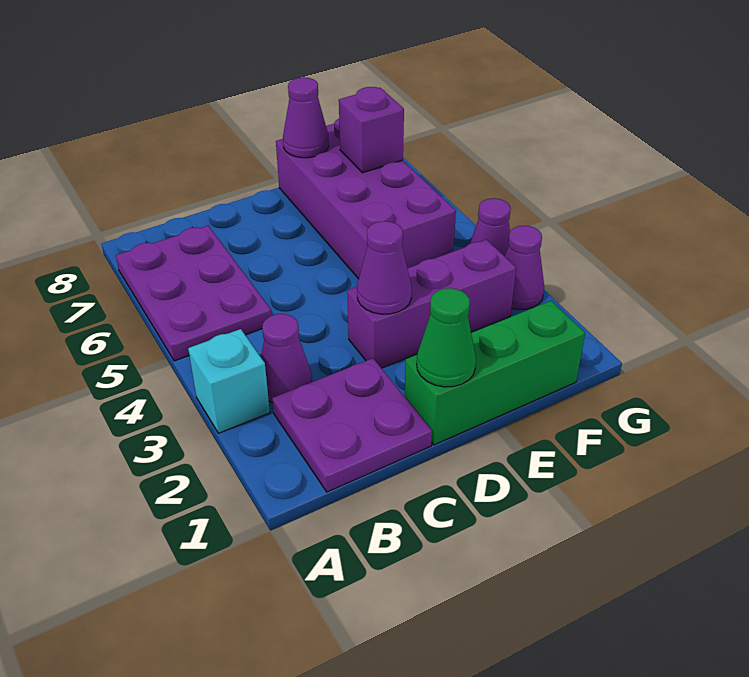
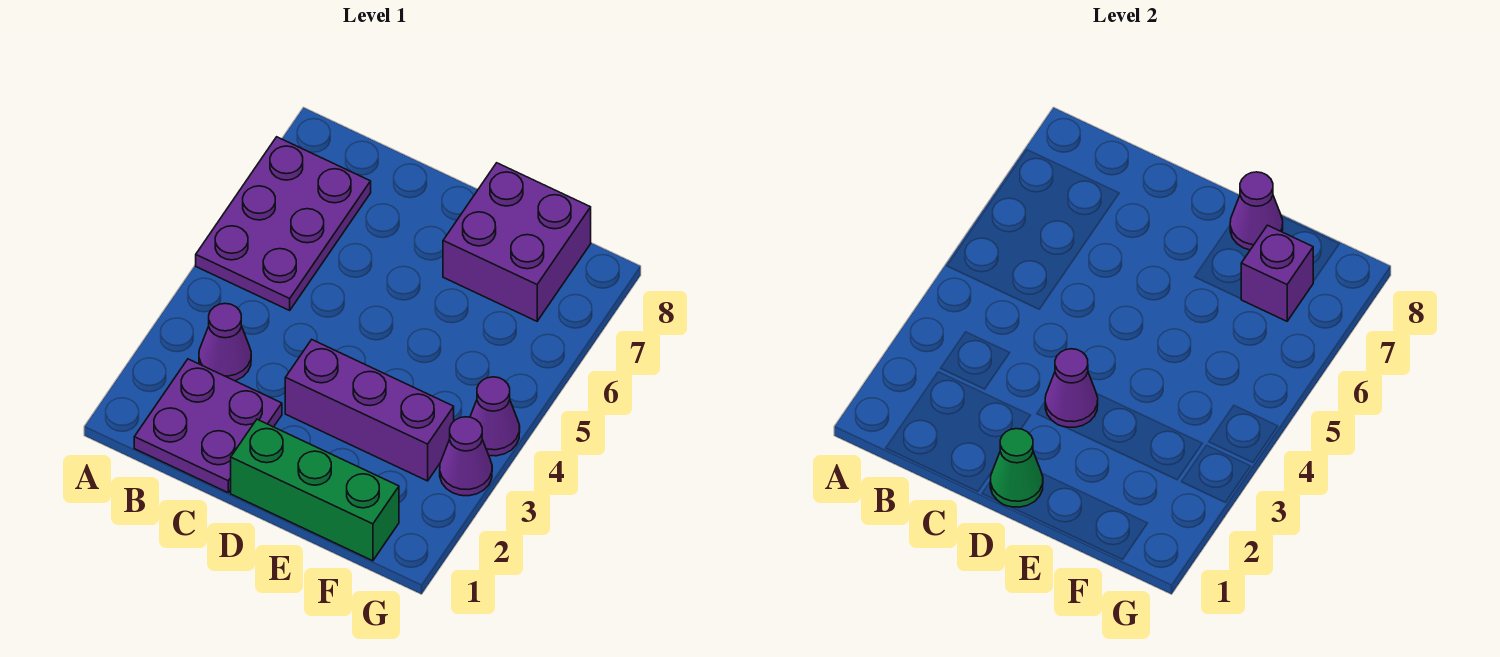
cyan 1x1 brick [188,329,270,433] -> none
purple 2x4 brick [276,119,456,279] -> purple 2x2 brick [443,163,591,321]

